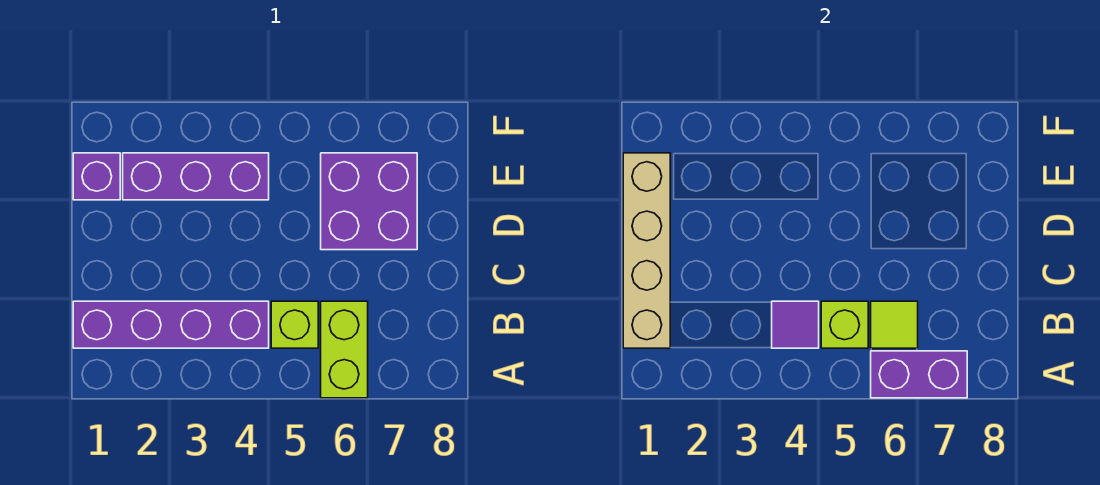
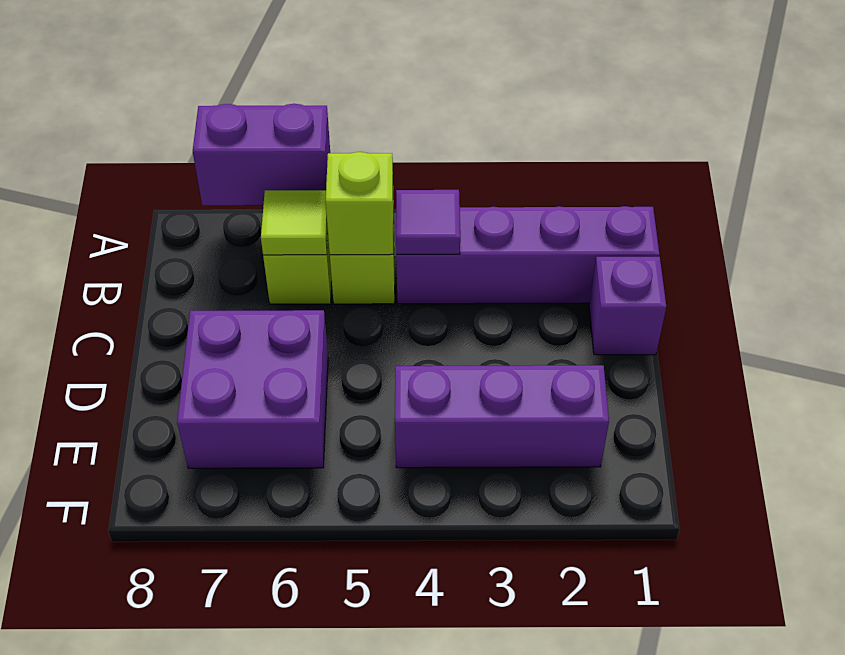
tan 1x4 brick [623,153,670,348] -> none
purple 1x1 brick [73,153,120,200] -> purple 1x1 brick moved to [589,257,666,355]

